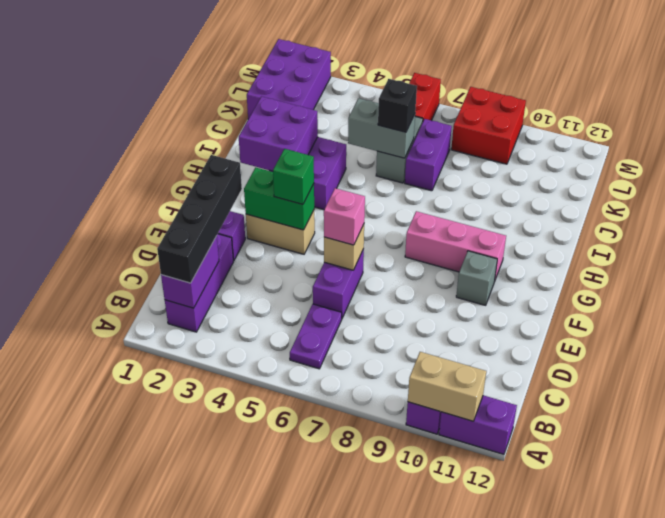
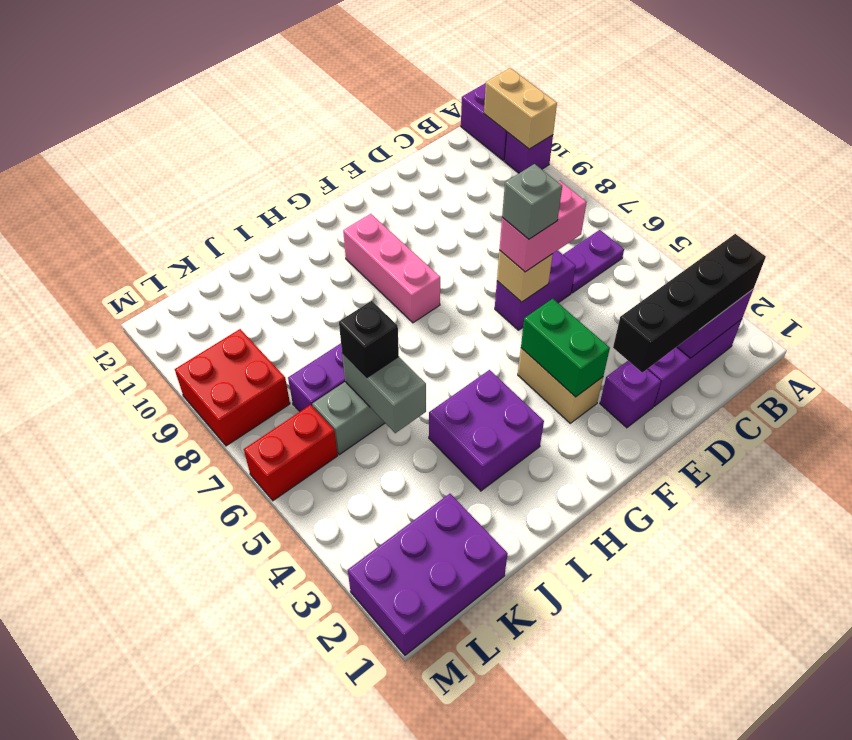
pink 1x1 brick [324,188,365,245] -> pink 1x2 brick [499,181,587,272]
green 1x1 brick [273,149,314,204] -> none
grey 1x1 brick [456,251,497,305] -> grey 1x1 brick moved to [502,164,562,239]
purple 2x2 brick [239,97,318,171] -> none

